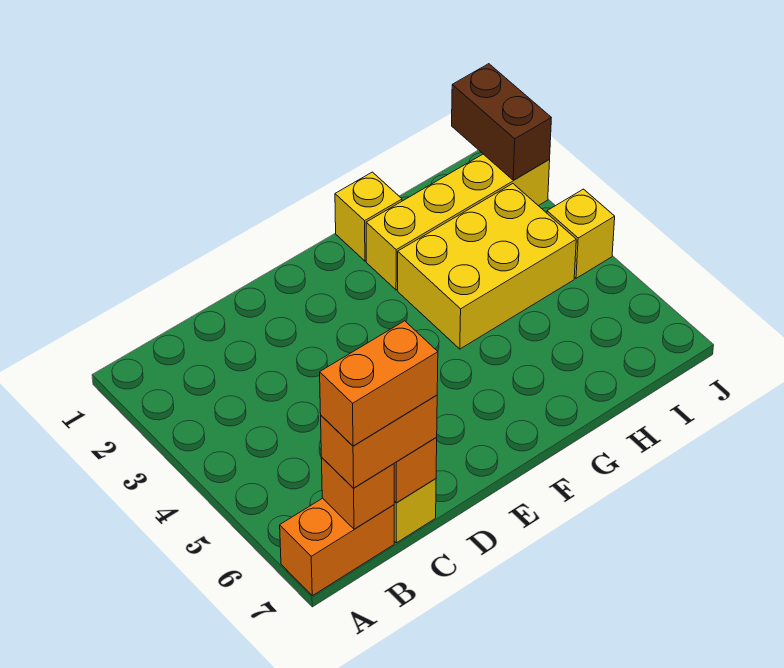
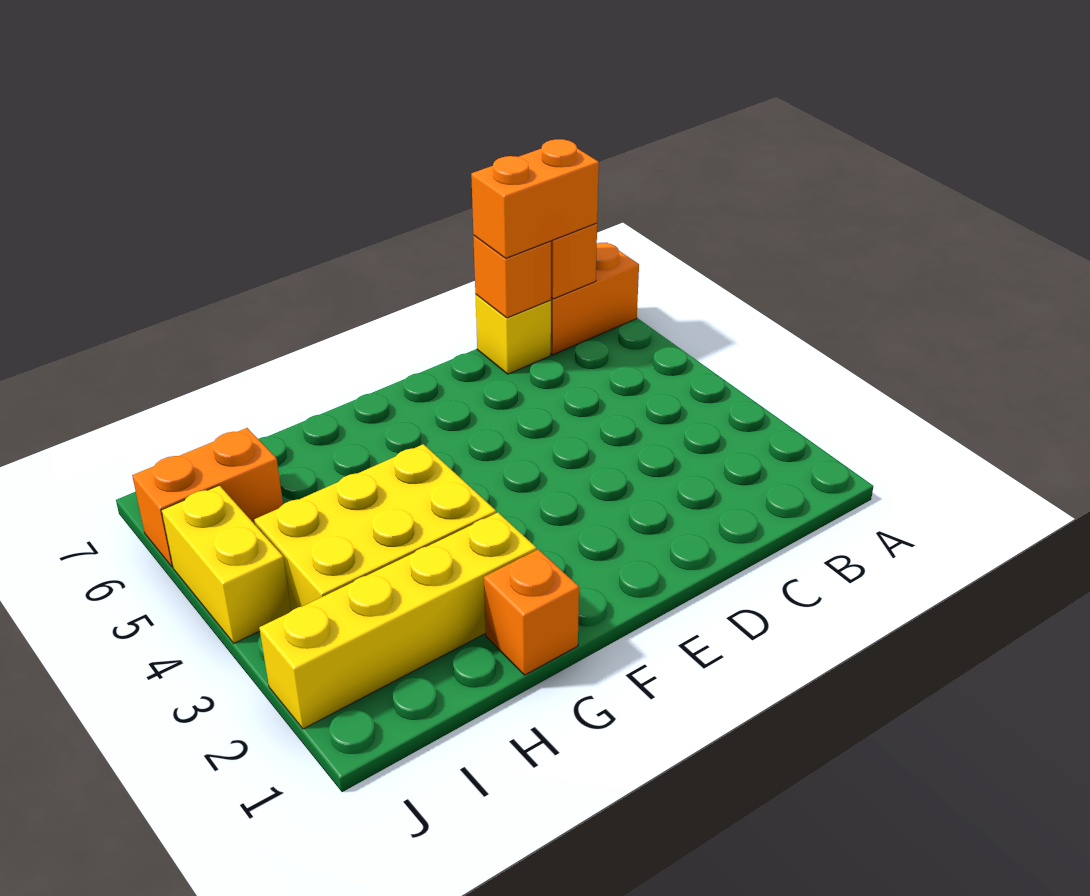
orange 1x2 brick [320,321,438,446] -> orange 1x2 brick moved to [132,428,283,567]
yellow 1x1 brick [335,172,402,261] -> orange 1x1 brick [484,549,579,675]
brown 1x2 brick [452,64,551,180] -> none
yellow 1x1 brick [547,189,615,278] -> yellow 1x2 brick [161,485,291,643]

